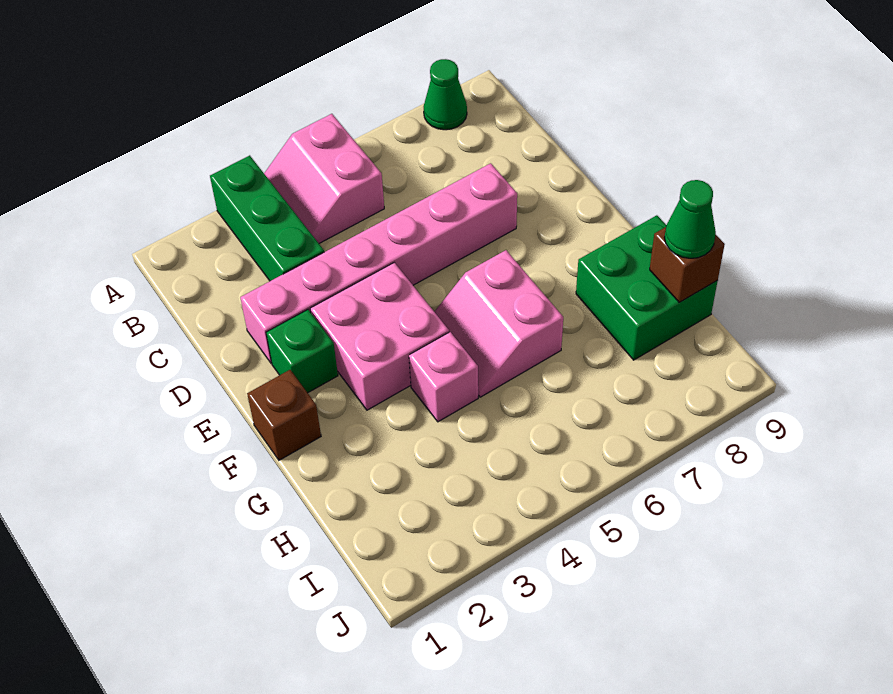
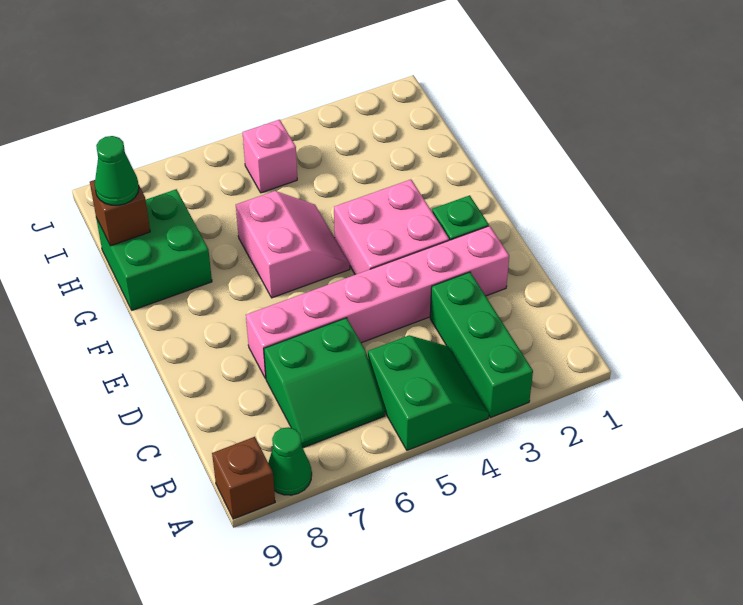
pink 2x2 slope [264,114,384,243] -> green 2x2 slope [368,335,489,450]
none -> green 2x2 slope [264,318,385,448]
brown 1x1 brick [247,370,321,460] -> brown 1x1 brick moved to [212,437,275,519]
pink 1x1 brick [409,332,478,422] -> pink 1x1 brick moved to [243,120,297,193]

